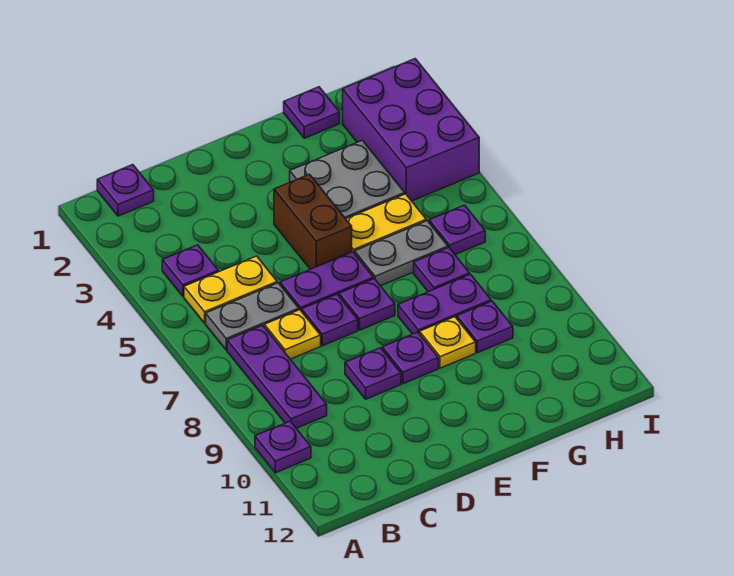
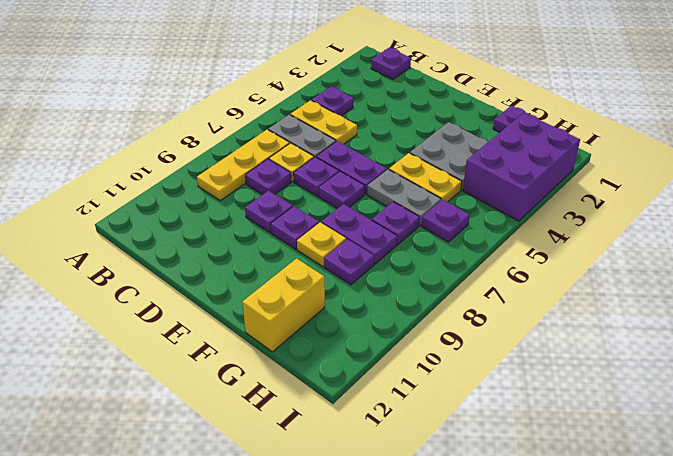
purple 1x1 plate [255,421,311,473] -> purple 1x1 plate moved to [245,159,291,195]
purple 1x3 plate [227,325,327,428] -> yellow 1x3 plate [197,130,290,201]
brown 1x2 brick [274,174,352,269] -> none
none -> yellow 1x2 brick [242,258,325,352]

